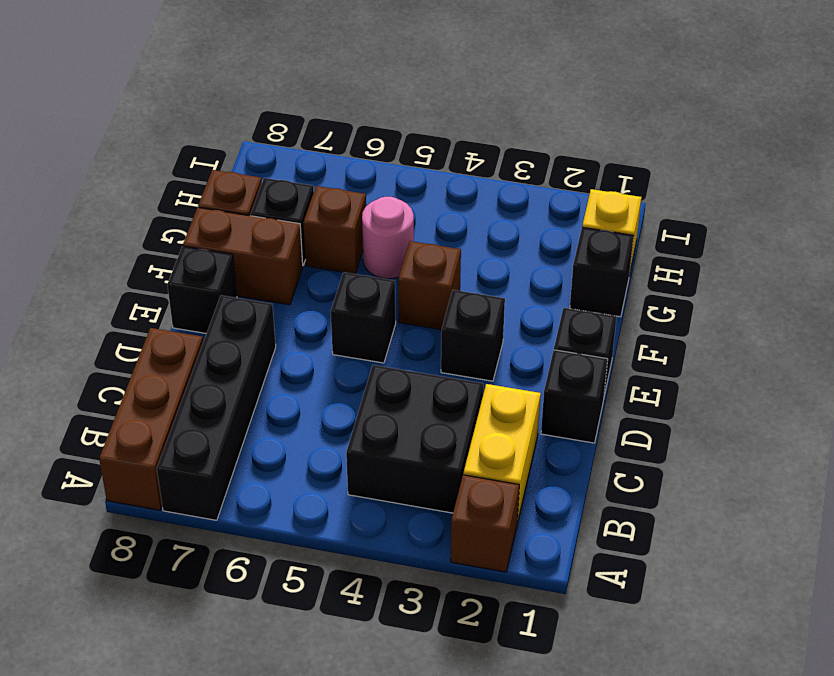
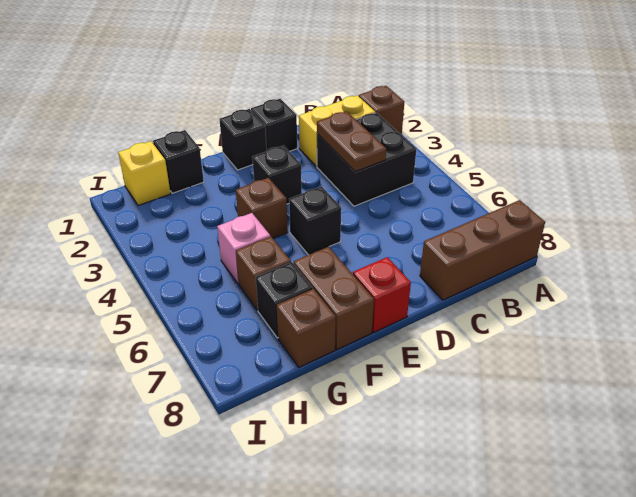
black 1x4 brick [157,295,276,520] -> none
none -> brown 1x2 plate [317,111,386,172]
black 1x1 brick [167,246,237,333] -> red 1x1 brick [353,257,411,332]
pink 1x1 round brick [362,197,414,279] -> pink 1x1 brick [217,213,270,284]

